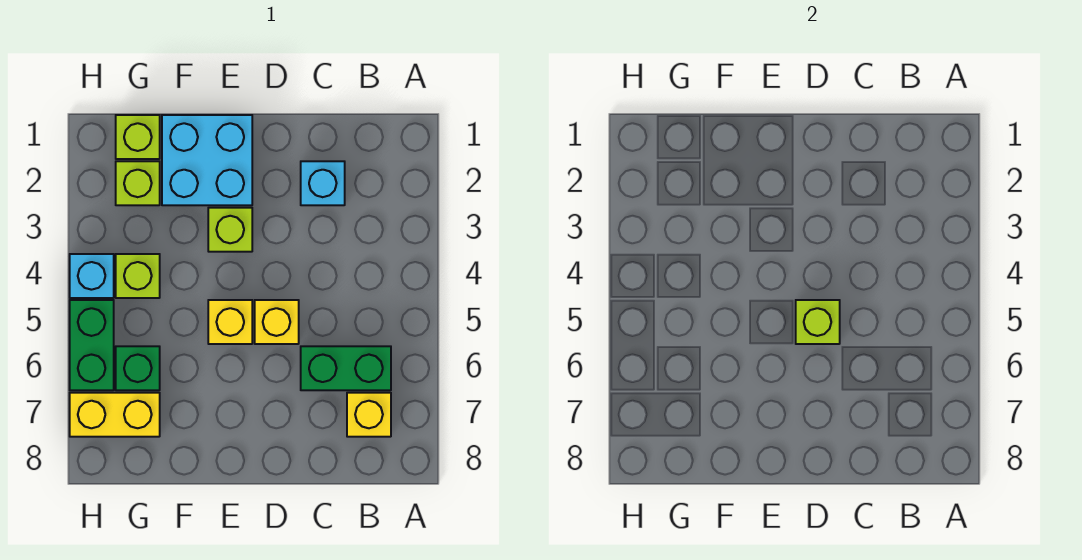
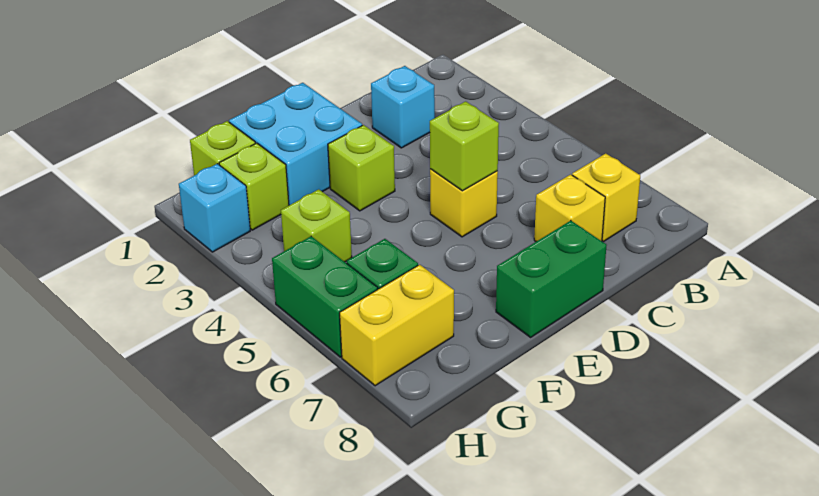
green 1x2 brick [301,346,391,390] -> green 1x2 brick moved to [496,221,607,337]
yellow 1x1 brick [208,300,252,344] -> yellow 1x1 brick moved to [534,174,605,242]
cyan 1x1 brick [70,254,114,298] -> cyan 1x1 brick moved to [179,164,250,252]

